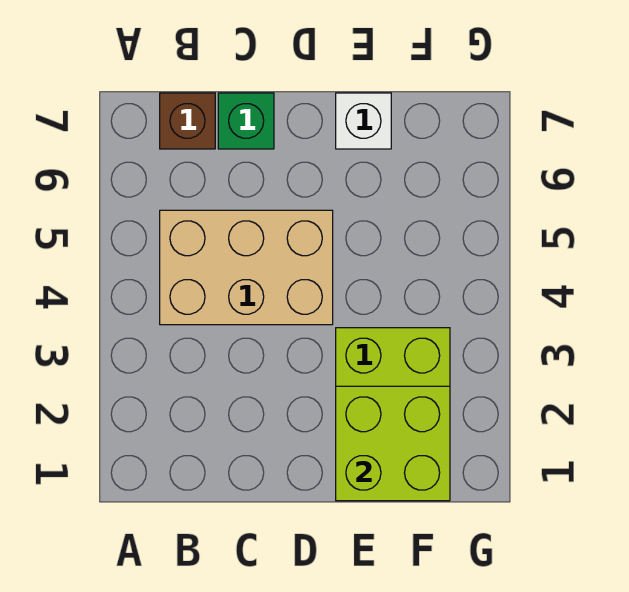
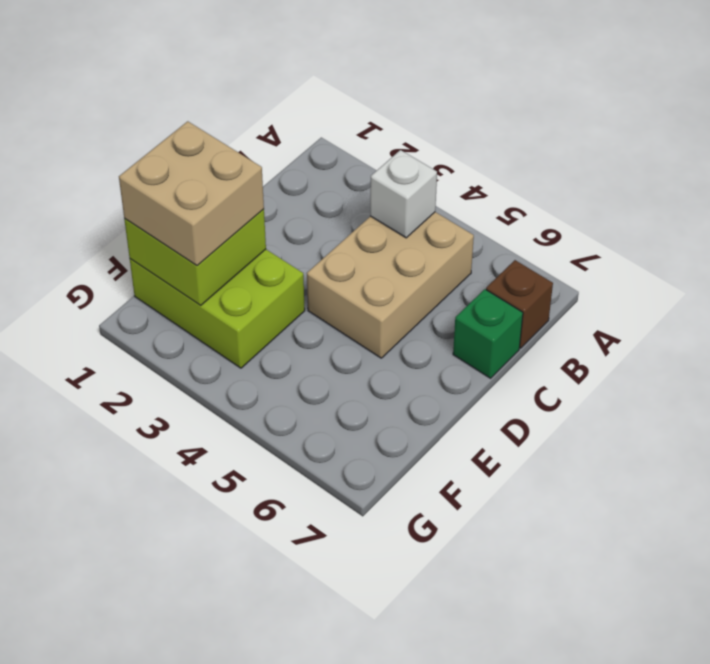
none -> tan 2x2 brick [119,121,264,266]
white 1x1 brick [336,93,391,149] -> white 1x1 brick moved to [370,150,437,238]

